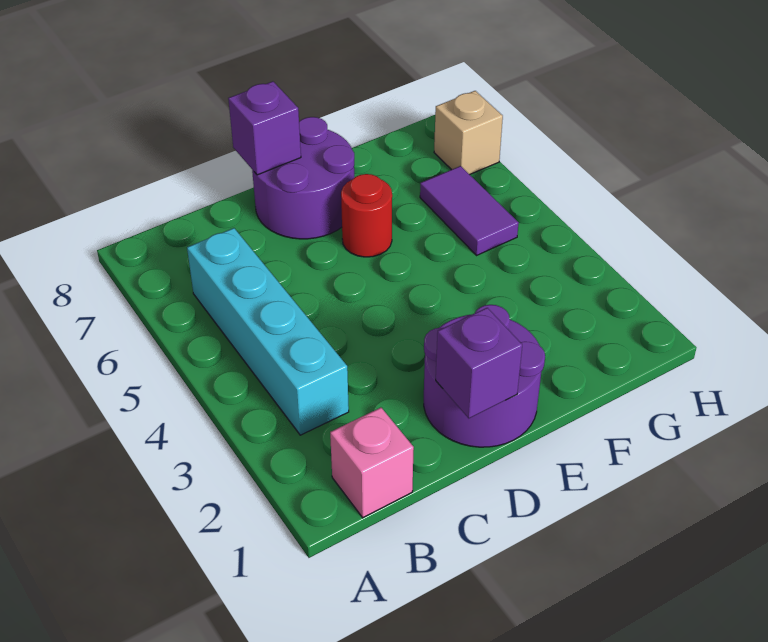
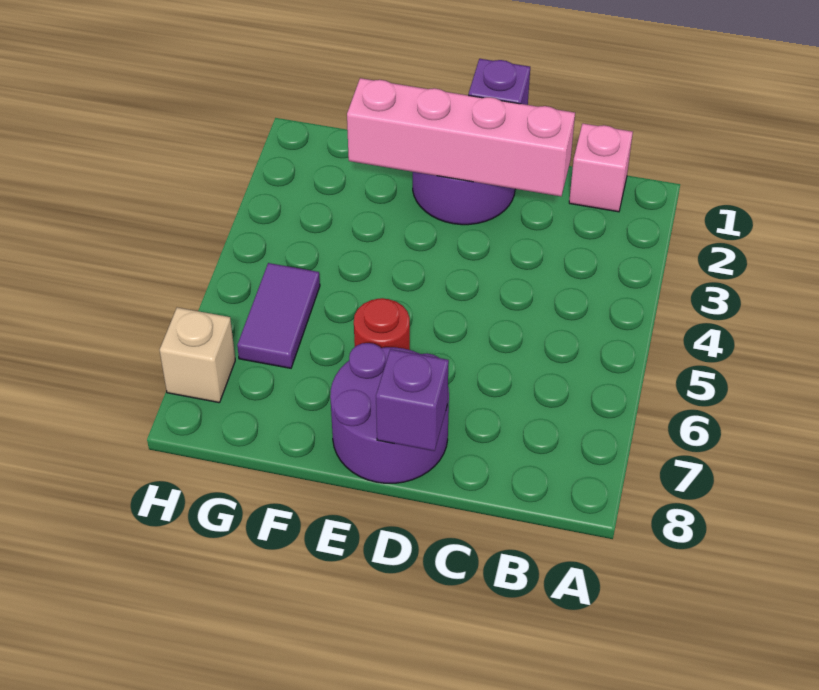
cyan 1x4 brick [187,228,349,435] -> none
none -> pink 1x4 brick [347,78,575,196]

